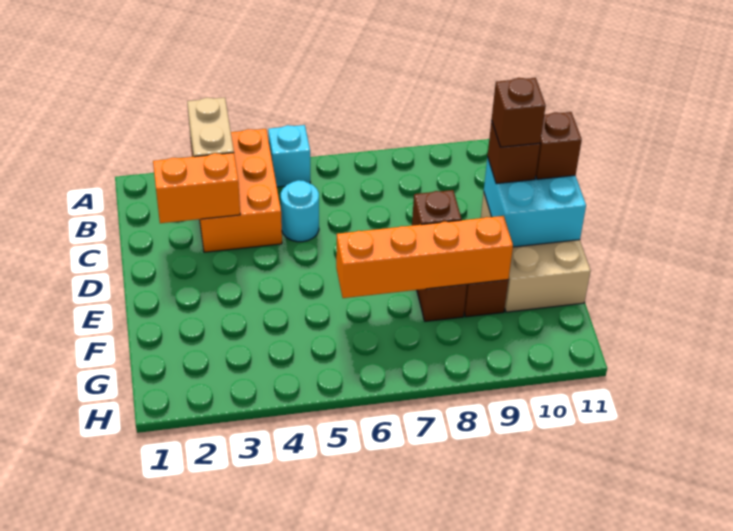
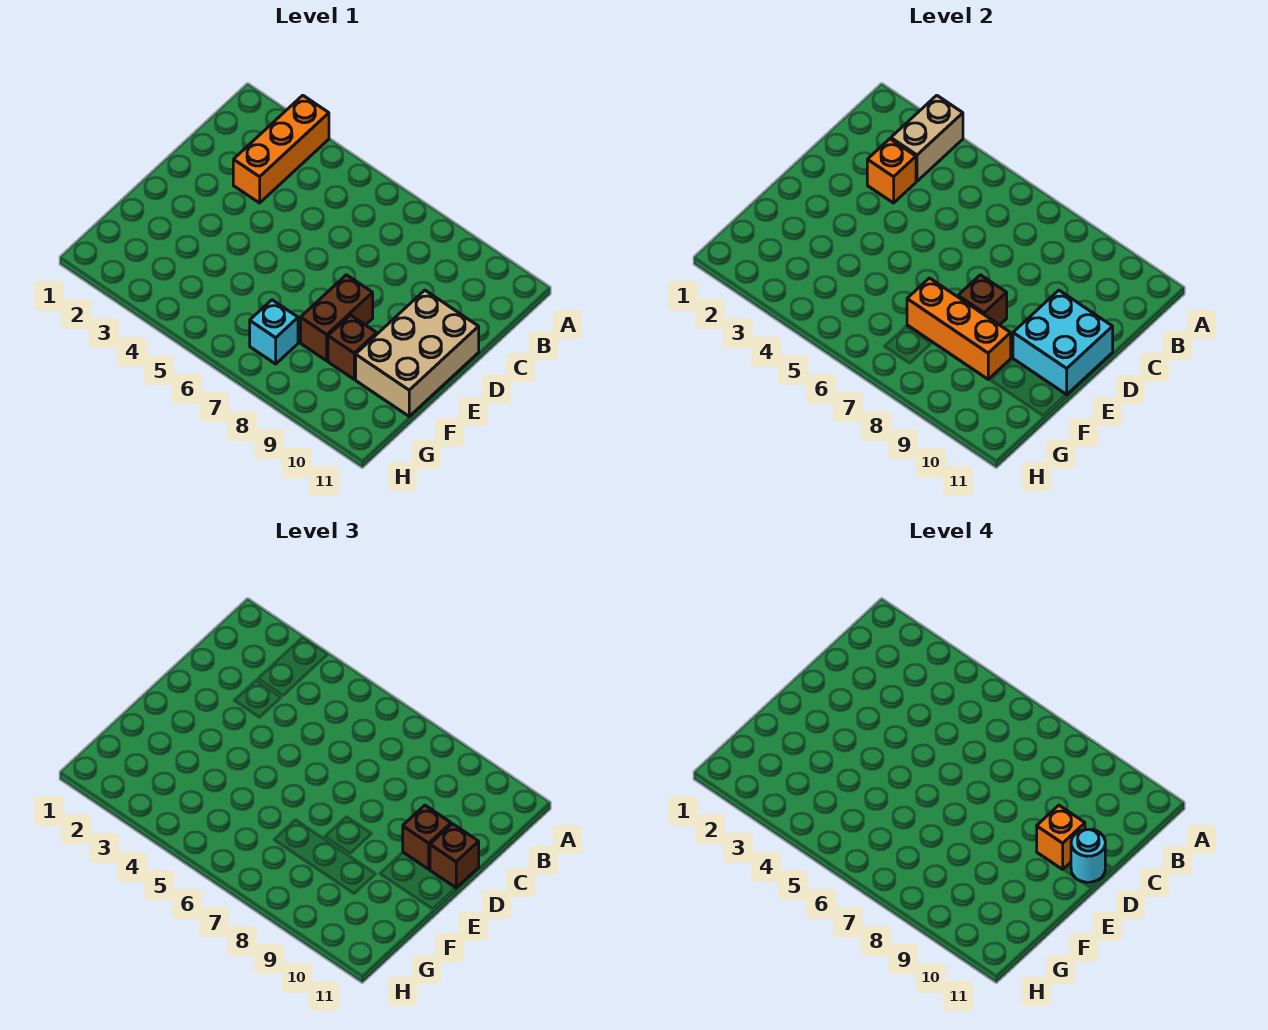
orange 2x3 brick [191,129,282,252] -> orange 1x3 brick [233,95,329,203]
cyan 1x1 brick [268,125,310,187] -> cyan 1x1 brick moved to [250,300,298,364]
orange 1x2 brick [153,153,240,223] -> orange 1x1 brick [867,139,916,203]
cyan 1x1 round brick [281,180,319,242] -> cyan 1x1 round brick moved to [1071,829,1105,882]
brown 1x1 brick [492,78,546,147] -> orange 1x1 brick [1037,805,1085,869]
orange 1x4 brick [336,216,513,298] -> orange 1x3 brick [907,278,1011,379]

